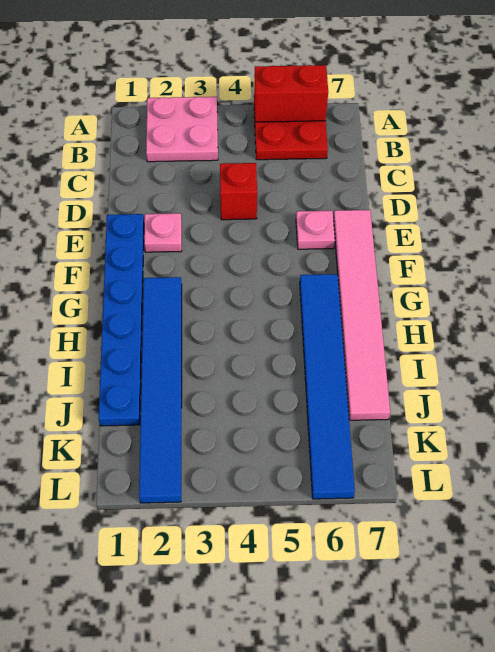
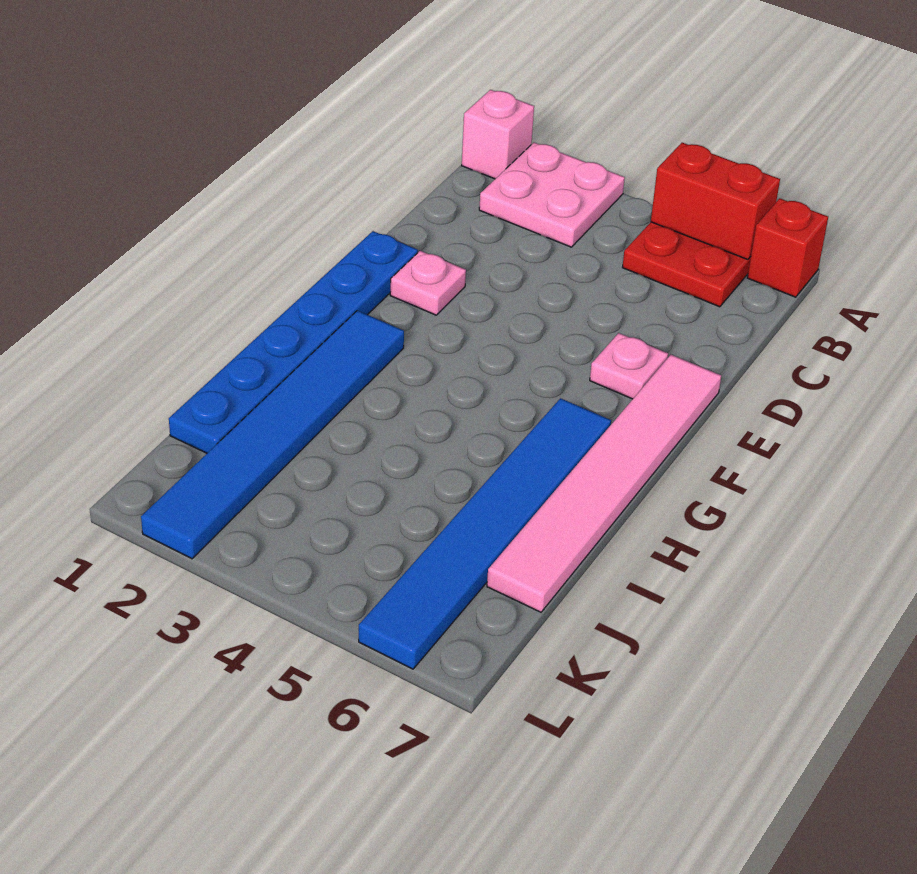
none -> pink 1x1 brick [462,90,534,179]
red 1x1 brick [220,163,257,220] -> red 1x1 brick moved to [748,198,828,297]

